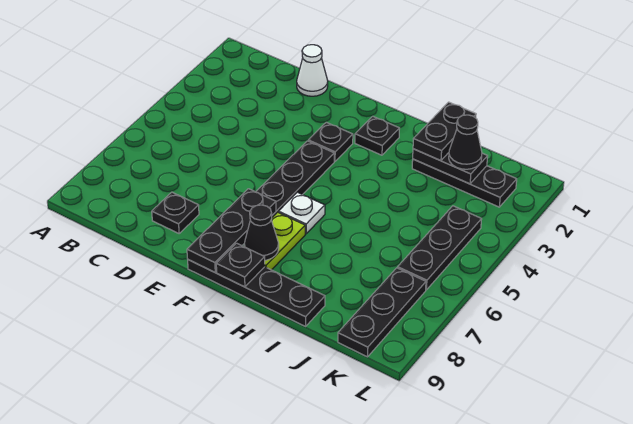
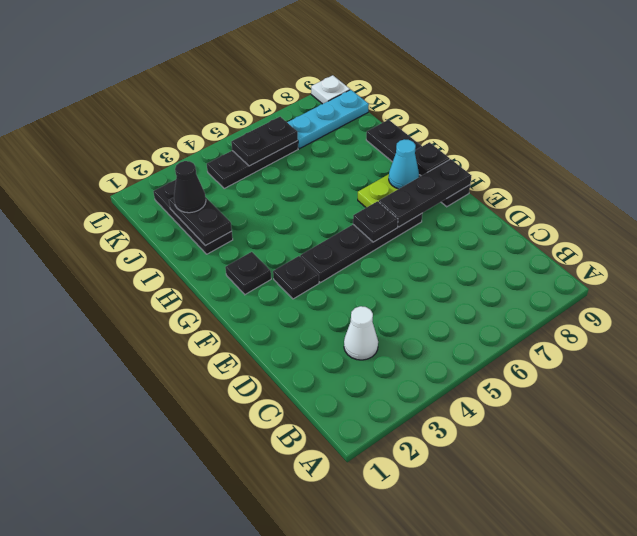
white 1x1 cone [297,45,328,96] -> white 1x1 cone moved to [344,306,378,360]
black 1x1 plate [152,192,199,233] -> black 1x1 plate moved to [353,201,398,242]
white 1x1 plate [279,192,325,234] -> white 1x1 plate moved to [311,75,350,104]
black 1x1 cone [244,205,279,260] -> cyan 1x1 cone [389,139,419,189]
black 1x2 plate [413,102,476,161] -> black 1x2 plate moved to [231,117,298,166]
black 1x3 plate [338,268,426,357] -> cyan 1x3 plate [287,90,369,149]

